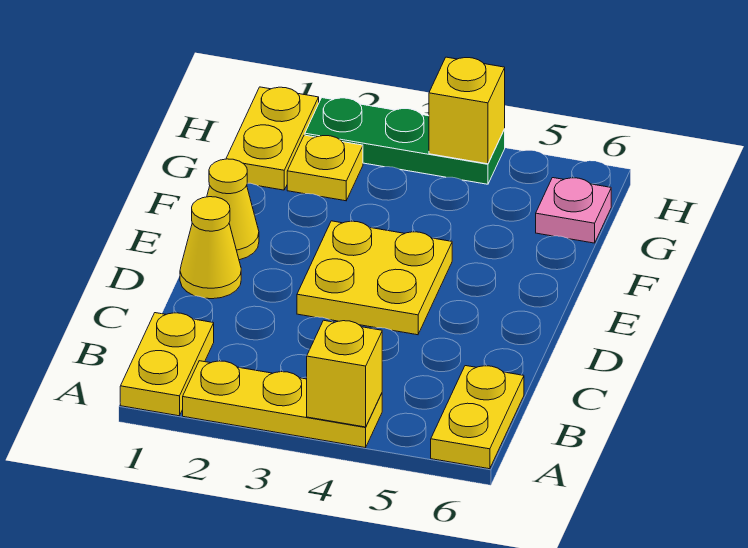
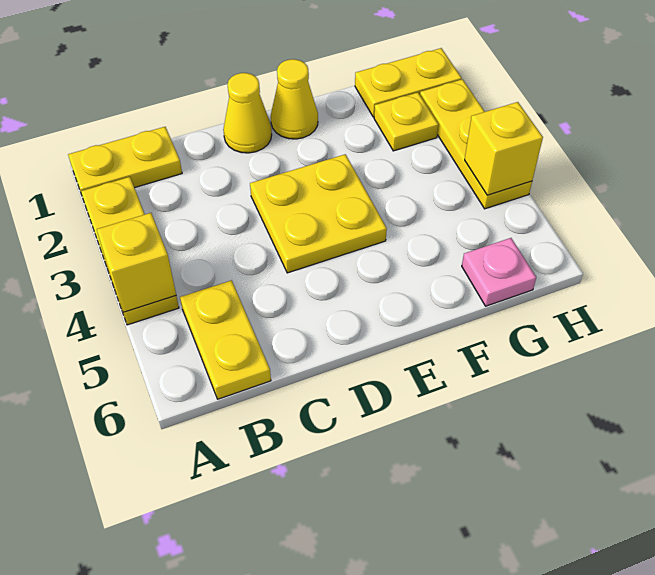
yellow 1x2 plate [431,366,524,469] -> yellow 1x2 plate turned to [180,280,271,399]
green 1x3 plate [305,98,505,184] -> yellow 1x3 plate [420,79,532,209]

